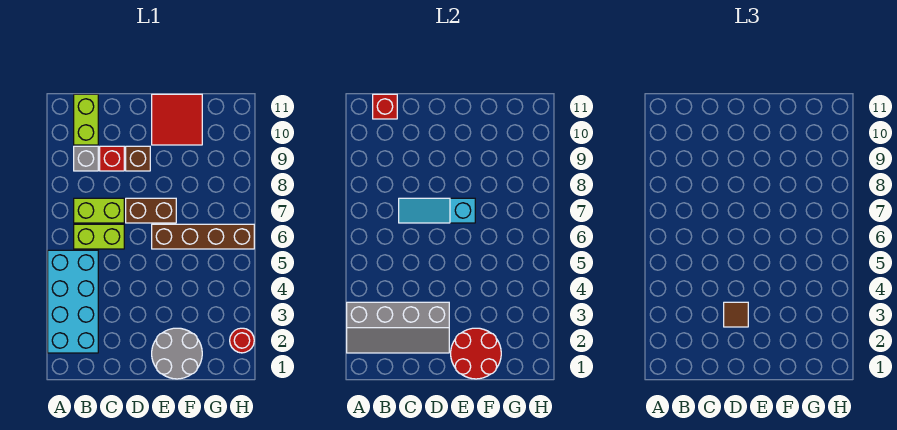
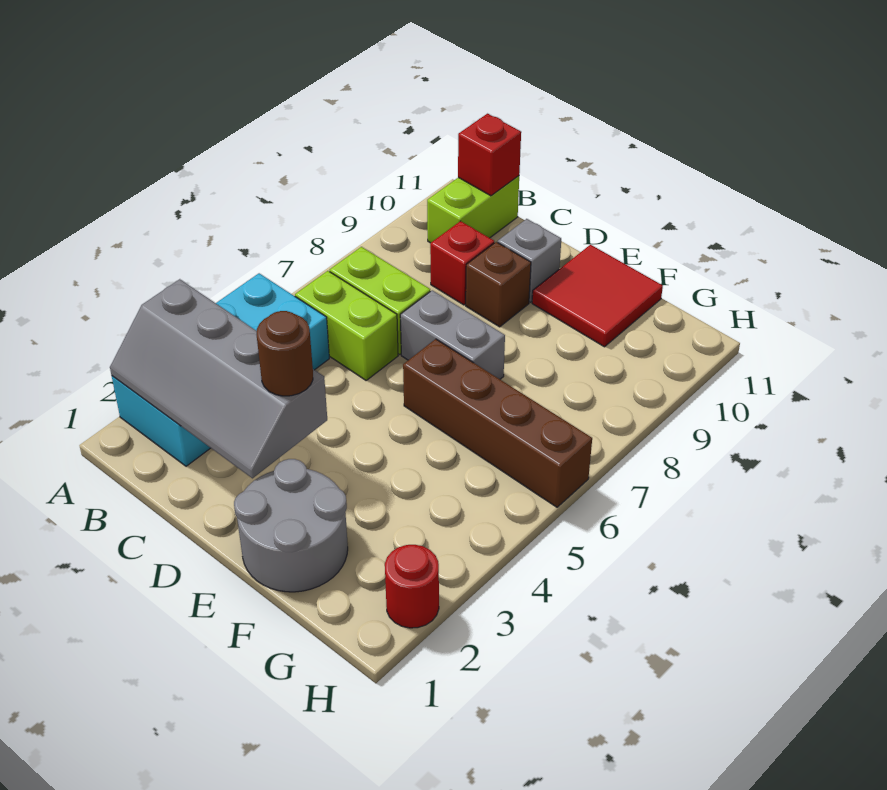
grey 1x1 brick [74,146,98,171] -> grey 1x1 brick moved to [498,219,561,302]
cyan 1x3 slope [399,198,475,223] -> none
brown 1x1 tile [724,302,748,327] -> brown 1x1 round brick [257,311,313,396]
brown 1x2 brick [126,198,176,223] -> grey 1x2 brick [400,290,505,379]
red 2x2 round brick [451,328,501,379] -> none

